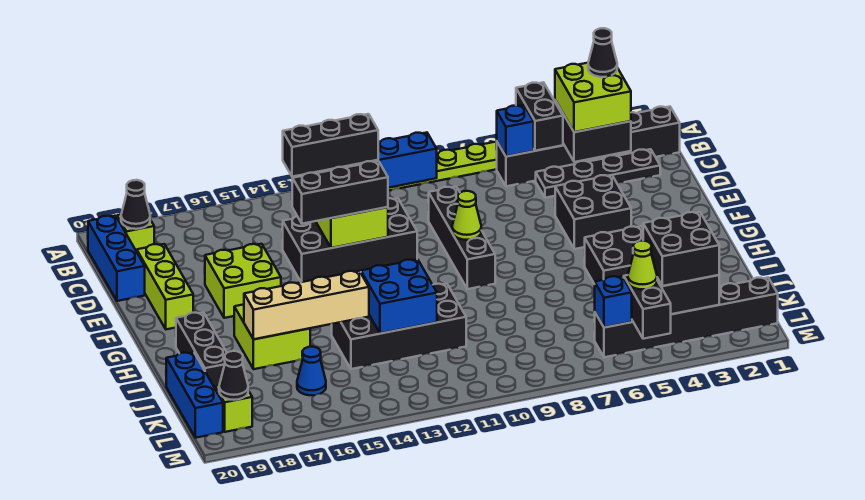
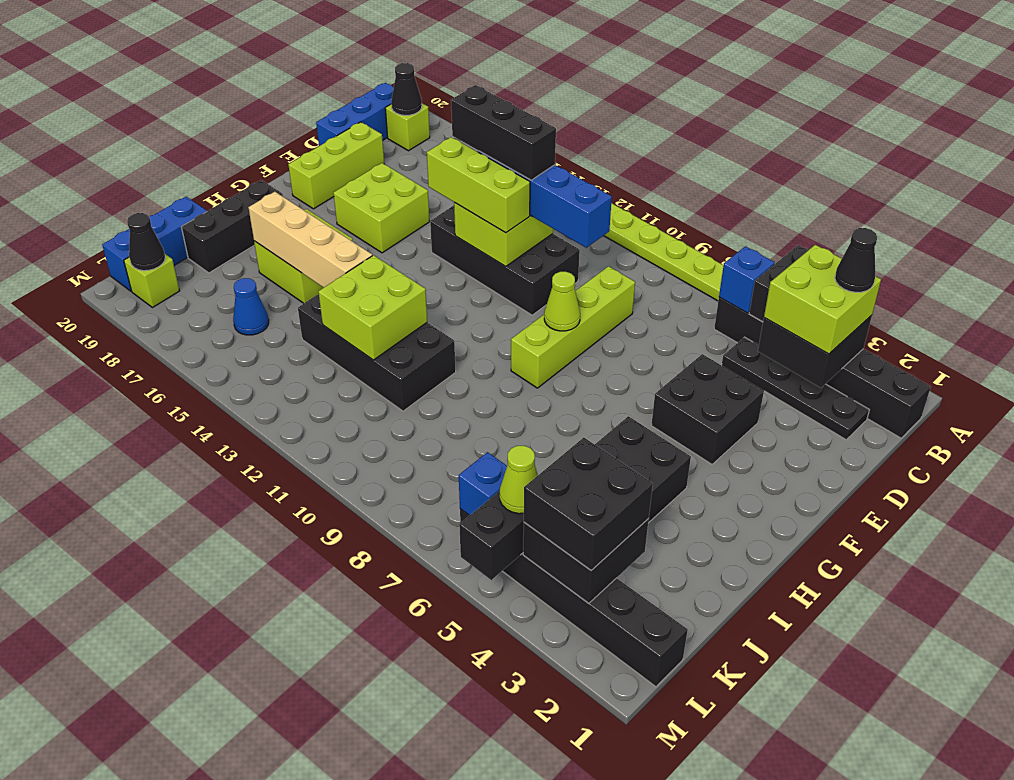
black 1x4 brick [428,187,495,289] -> lime 1x4 brick [511,266,635,388]
black 1x3 brick [292,161,388,224] -> lime 1x3 brick [427,137,530,233]
blue 2x2 brick [361,259,437,333] -> lime 2x2 brick [318,255,427,360]

